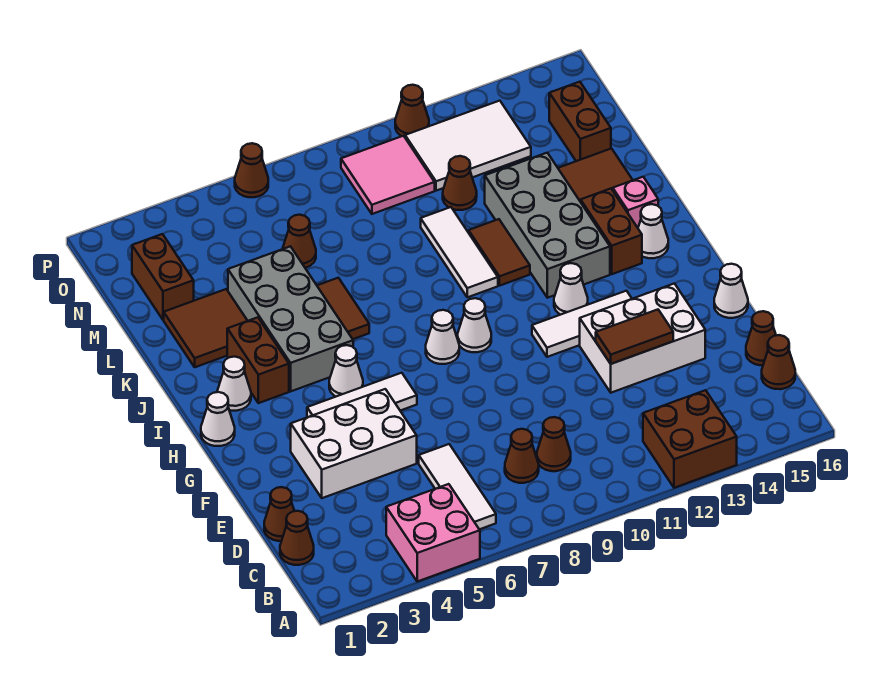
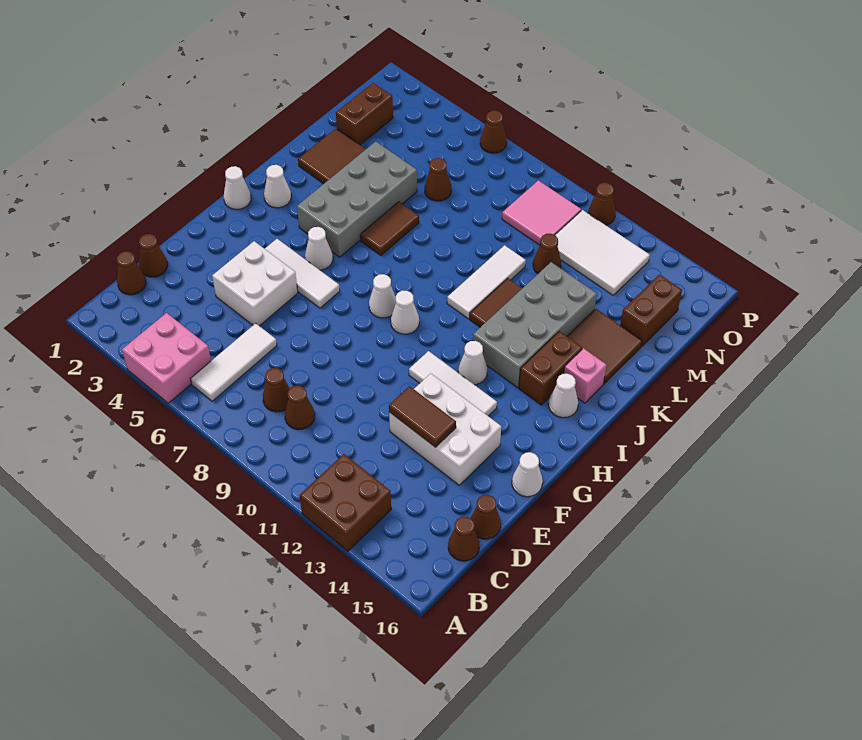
white 2x3 brick [291,389,417,498] -> white 2x2 brick [212,241,298,326]
brown 1x2 brick [227,317,289,403] -> none

